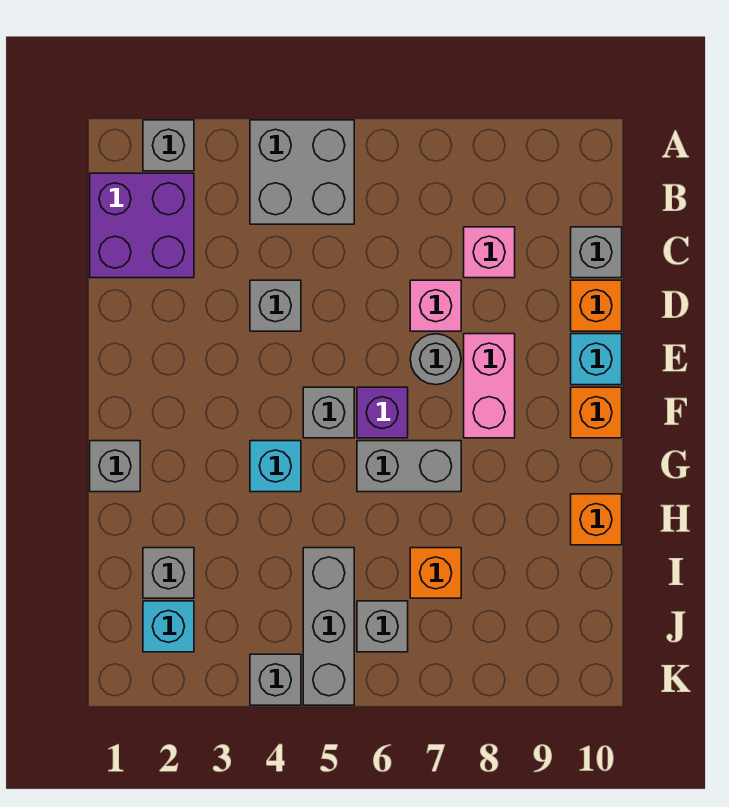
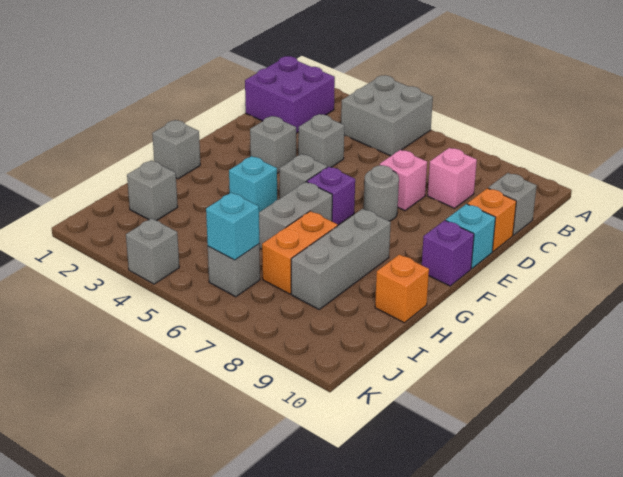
grey 1x1 brick [143,120,194,171] -> grey 1x1 brick moved to [250,116,296,173]
pink 1x2 brick [464,334,515,438] -> none
orange 1x1 brick [571,387,622,438] -> purple 1x1 brick [422,220,474,286]
grey 1x2 brick [357,441,461,492] -> grey 1x2 brick turned to [259,182,332,249]
grey 1x3 brick [303,548,354,705] -> grey 1x3 brick moved to [291,209,391,309]
orange 1x1 brick [410,548,461,598] -> orange 1x2 brick [262,211,338,294]
cyan 1x1 brick [143,601,194,652] -> cyan 1x1 brick moved to [206,192,259,260]

